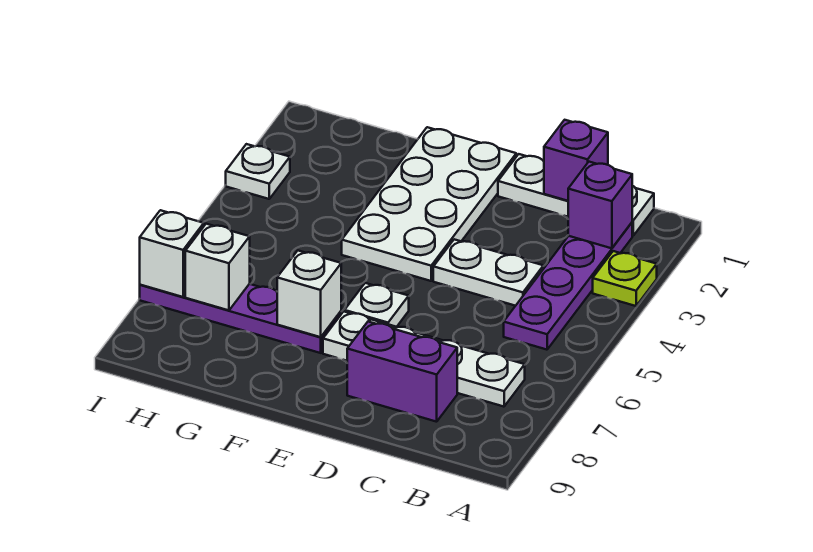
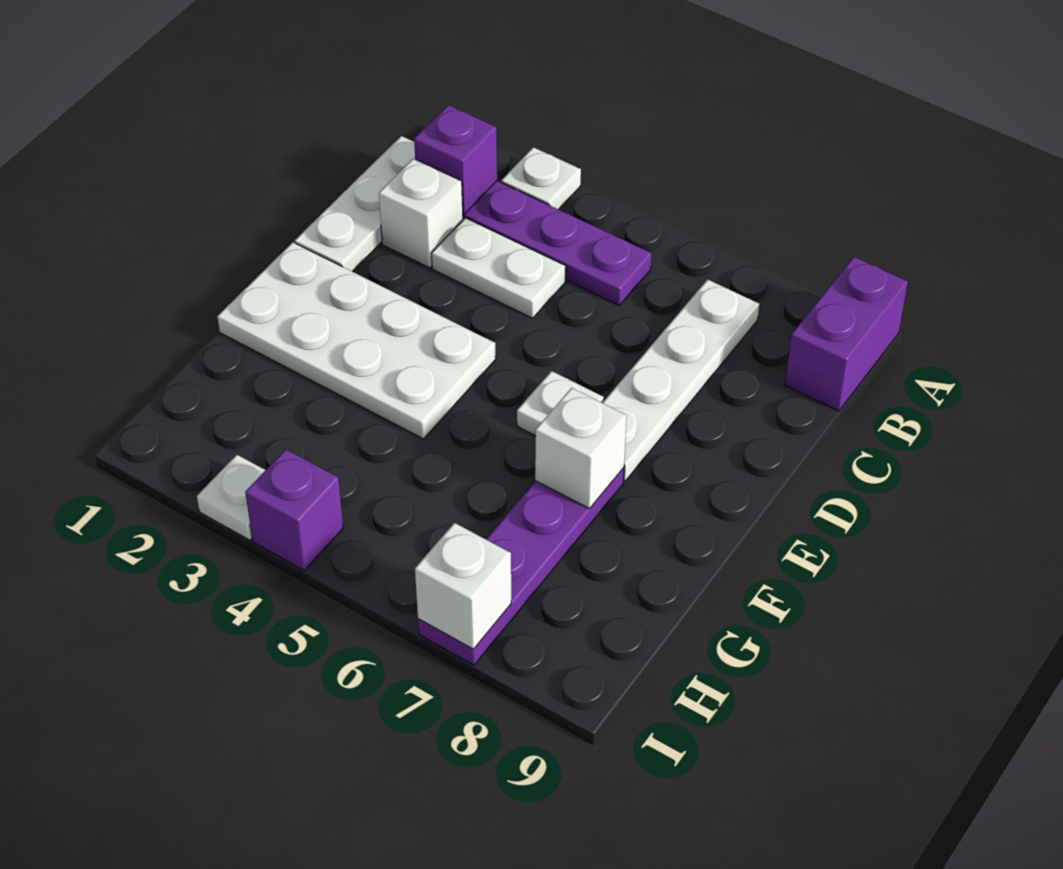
lime 1x1 plate [593,251,657,306] -> white 1x1 plate [501,147,581,210]
purple 1x1 brick [544,120,608,201] -> purple 1x1 brick moved to [245,449,343,570]
white 1x2 plate [433,239,543,306] -> white 1x2 plate turned to [432,218,566,318]
purple 1x2 brick [347,322,457,422] -> purple 1x2 brick moved to [785,257,908,411]
white 1x1 brick [185,224,250,310] -> white 1x1 brick moved to [379,158,463,268]

